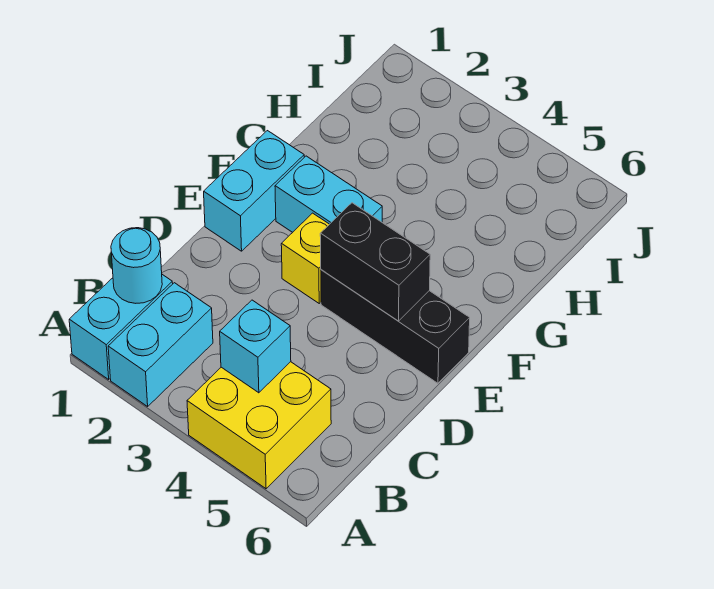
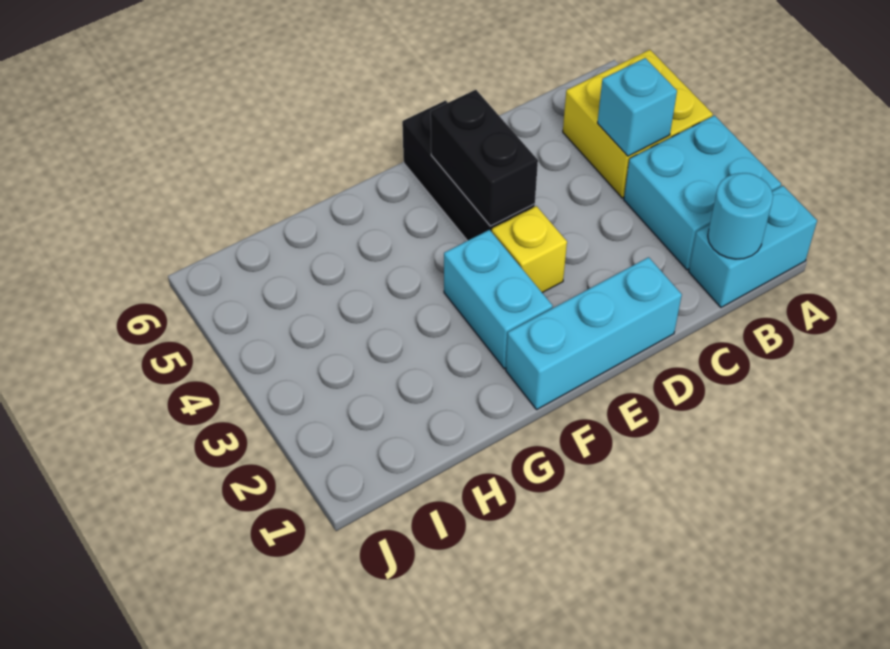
cyan 1x2 brick [108,283,213,406] -> cyan 2x2 brick [624,115,781,270]
cyan 1x2 brick [204,131,304,251] -> cyan 1x3 brick [506,257,682,409]

